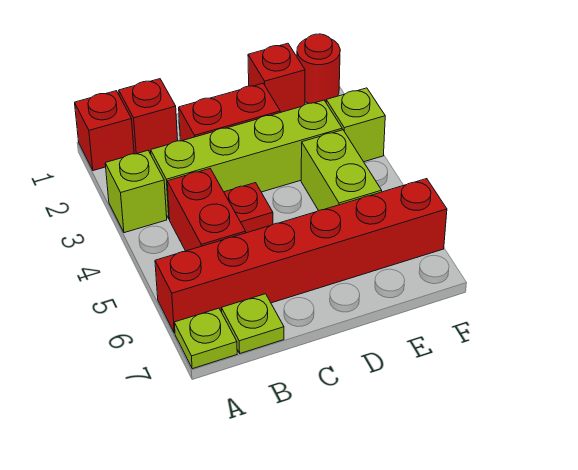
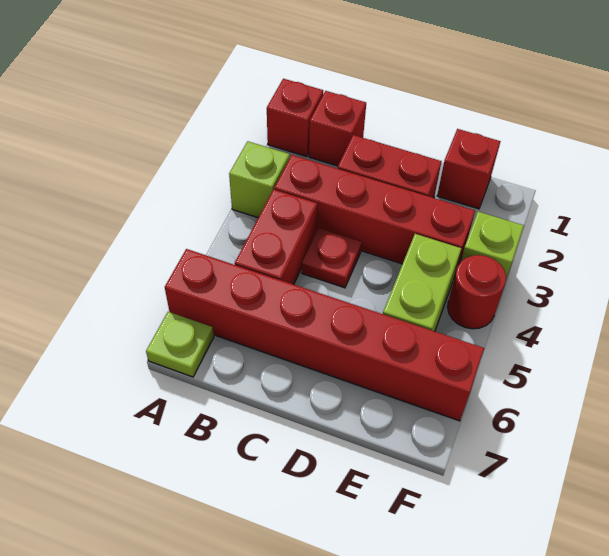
lime 1x4 brick [151,100,342,219] -> red 1x4 brick [274,155,475,277]
lime 1x1 plate [222,294,284,353] -> none
red 1x1 round brick [297,34,340,103] -> red 1x1 round brick moved to [448,255,506,329]

